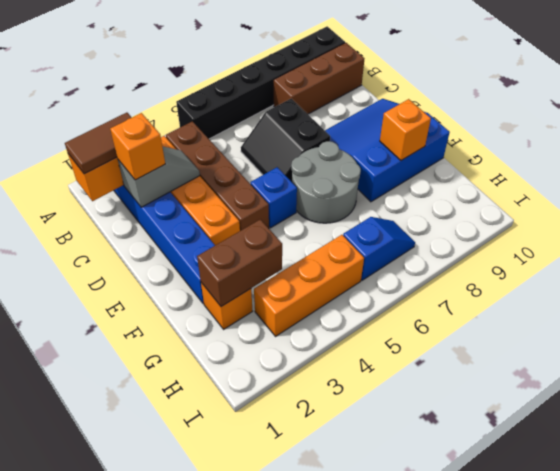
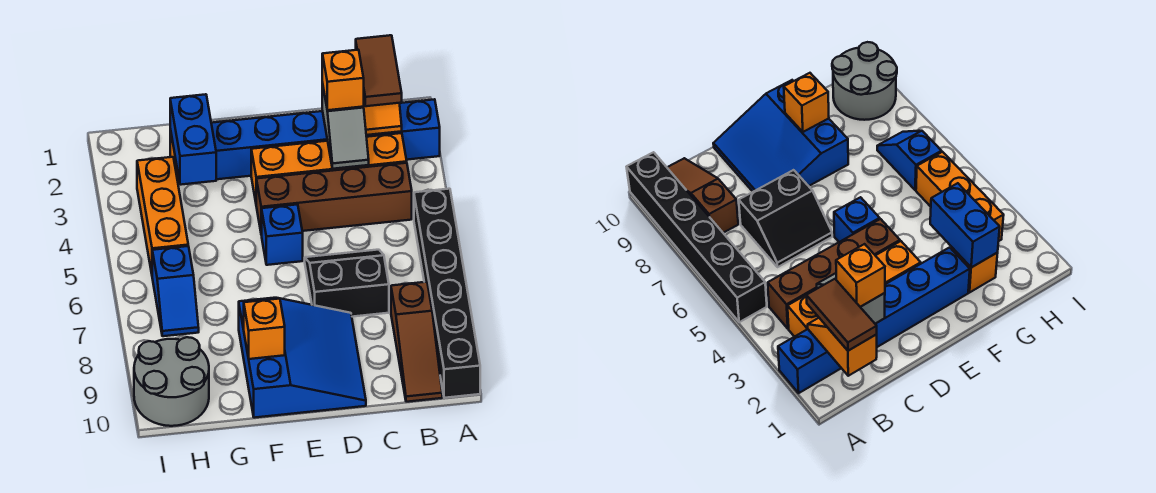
brown 1x3 brick [274,43,364,114] -> brown 1x3 slope [391,282,442,402]
grey 2x2 round brick [291,141,361,223] -> grey 2x2 round brick moved to [134,337,209,426]
brown 1x2 brick [197,219,282,307] -> blue 1x2 brick [170,94,216,185]

